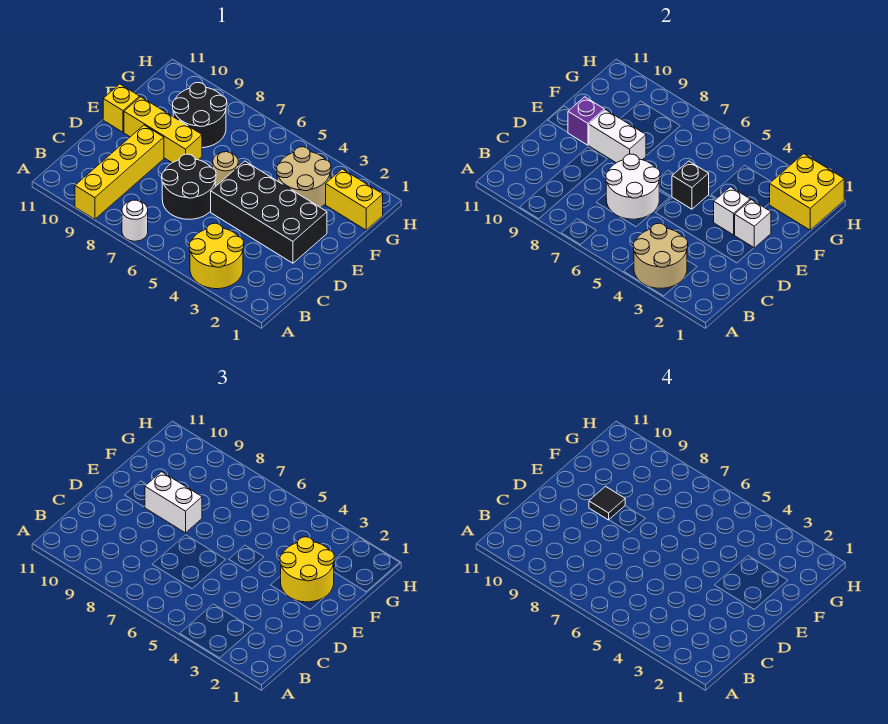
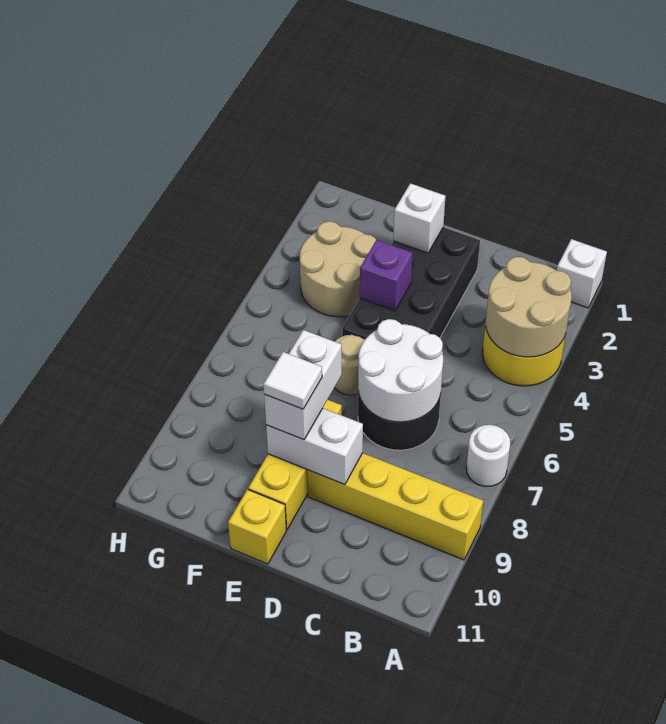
yellow 2x2 round brick [280,537,334,602] -> none
white 1x1 brick [714,187,750,235] -> white 1x1 brick moved to [557,239,607,308]
black 1x1 brick [672,161,709,209] -> none
white 1x2 brick [589,110,646,163] -> white 1x2 brick turned to [266,408,363,485]
black 1x1 tile [589,486,625,520] -> white 1x1 tile [264,352,322,409]
purple 1x1 brick [568,97,604,145] -> purple 1x1 brick moved to [360,240,413,311]
black 2x2 round brick [173,83,227,148] -> none
yellow 1x2 brick [326,169,383,230] -> none
yellow 2x2 brick [770,154,844,230] -> none

